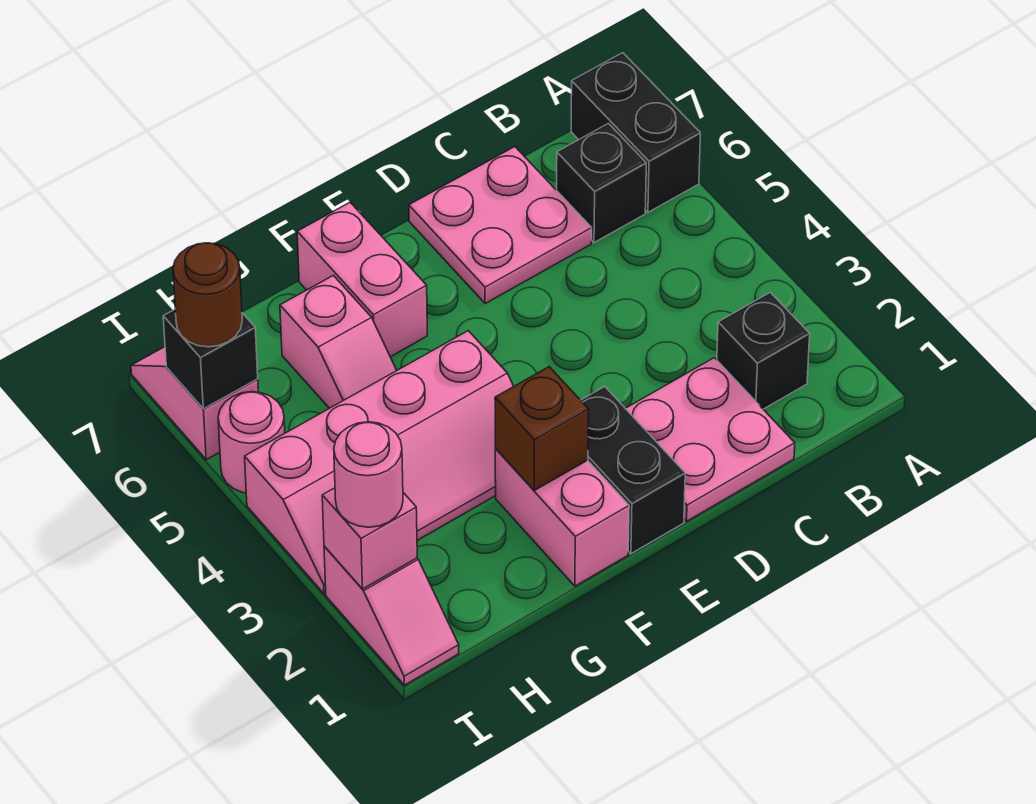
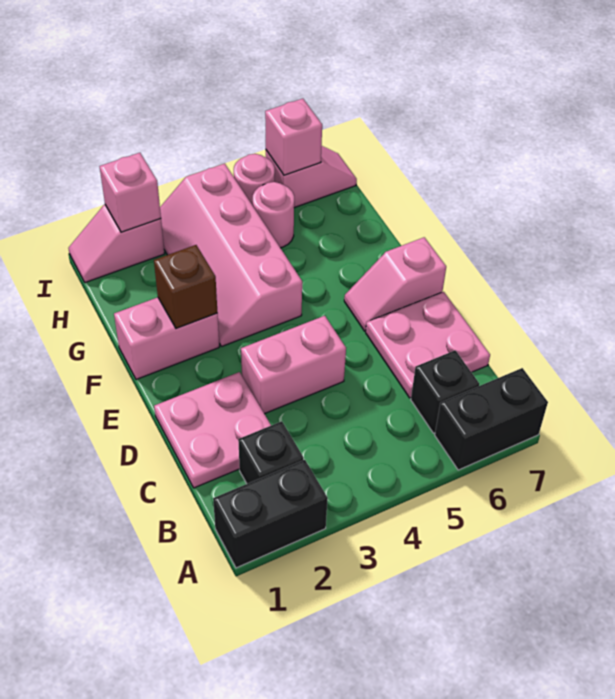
black 1x2 brick [581,387,685,554] -> black 1x2 brick moved to [213,460,328,568]
pink 1x2 brick [297,202,427,357] -> pink 1x2 brick moved to [241,316,346,414]
pink 1x2 slope [280,276,397,408] -> pink 1x2 slope moved to [344,237,446,331]
pink 1x1 round brick [334,422,403,527] -> pink 1x1 round brick moved to [253,182,294,248]
black 1x1 brick [163,310,258,409] -> pink 1x1 brick [265,99,322,175]
brown 1x1 round brick [173,243,242,347] -> none

